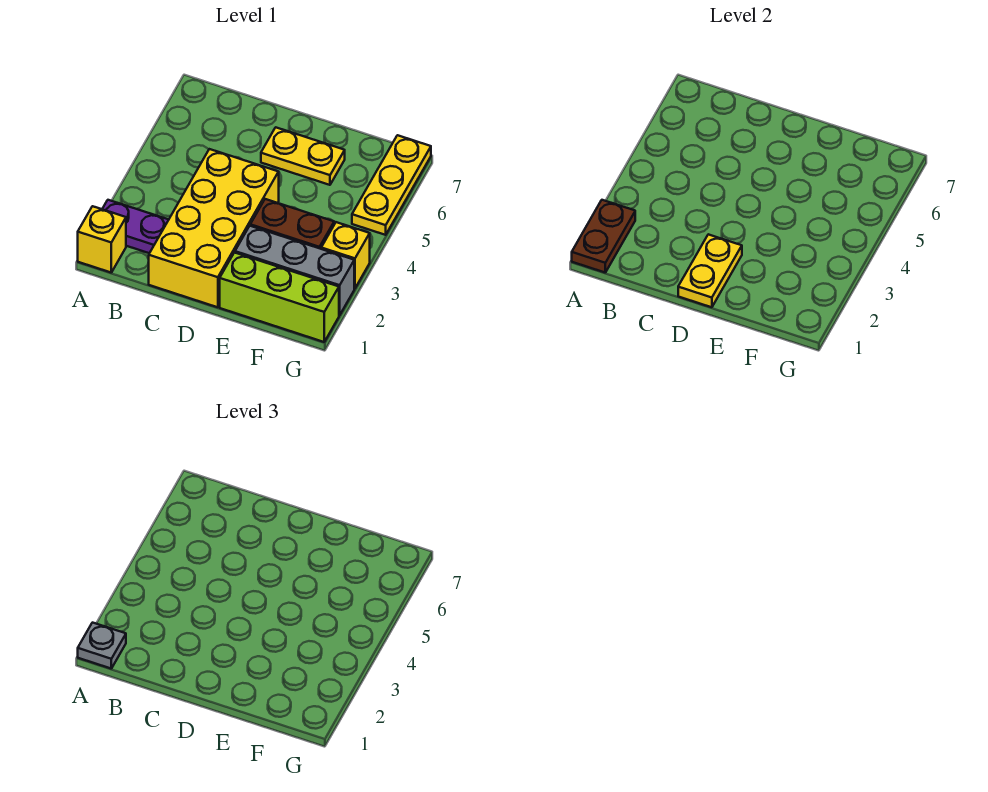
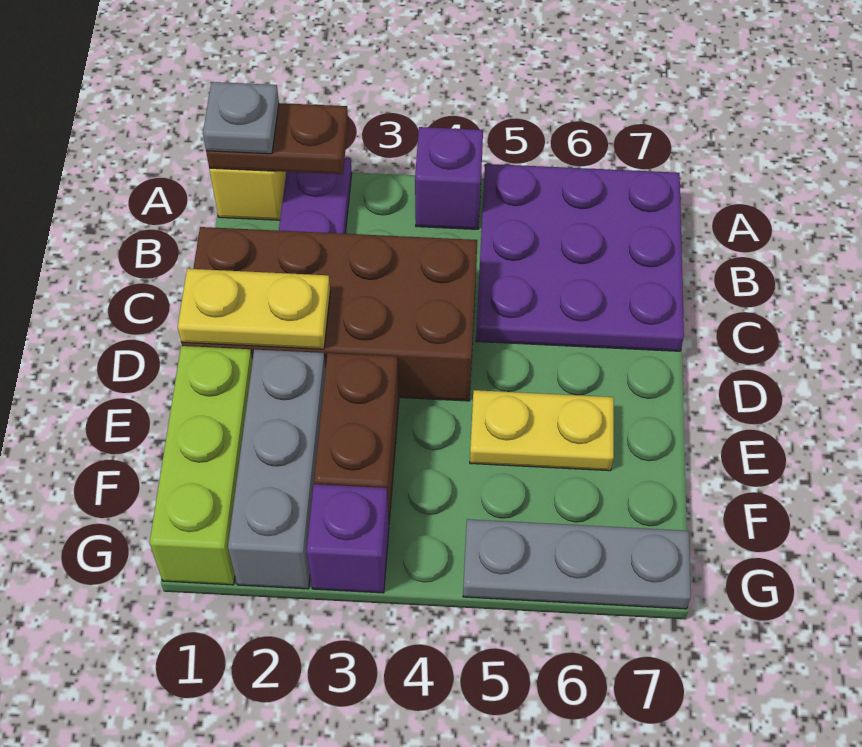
none -> purple 1x1 brick [415,127,483,229]
none -> purple 3x3 plate [476,164,684,351]
yellow 2x4 brick [149,149,279,307] -> brown 2x4 brick [181,227,477,401]
yellow 1x2 plate [261,127,345,185] -> yellow 1x2 plate turned to [470,390,614,471]
yellow 1x1 brick [321,222,370,288] -> purple 1x1 brick [307,484,389,593]
yellow 1x3 plate [352,135,431,235] -> grey 1x3 plate [463,519,691,609]

